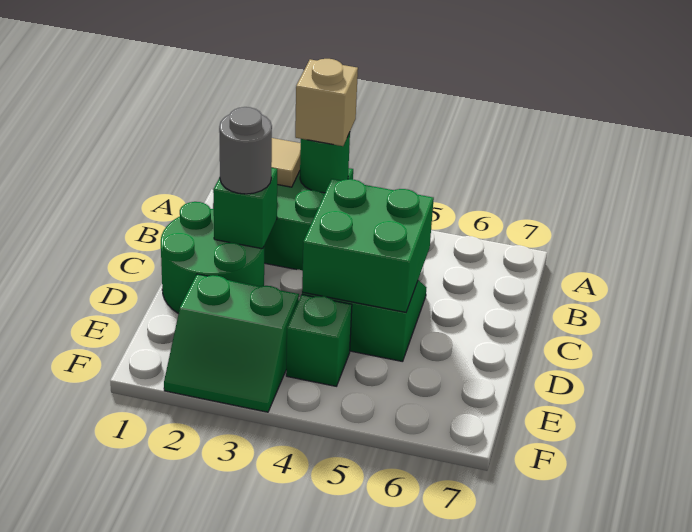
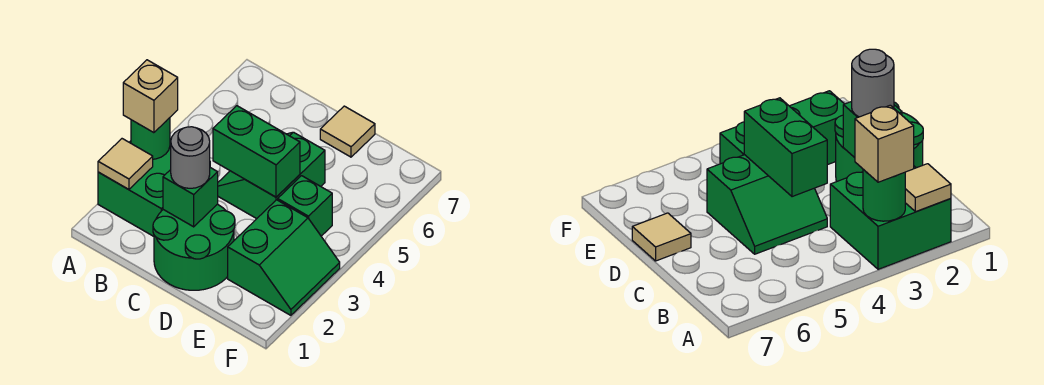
green 2x2 brick [302,179,434,312] -> green 1x2 brick [213,106,300,197]
none -> tan 1x1 tile [320,106,375,157]

